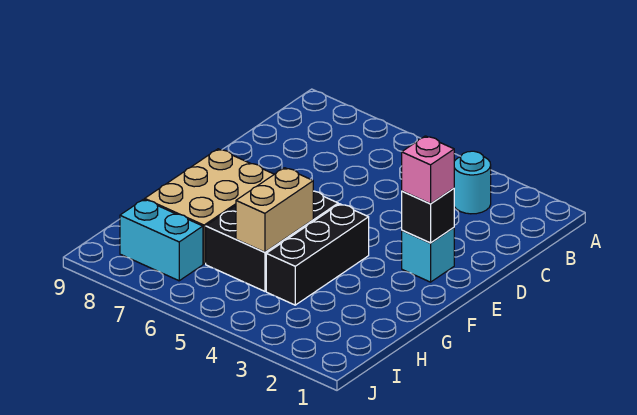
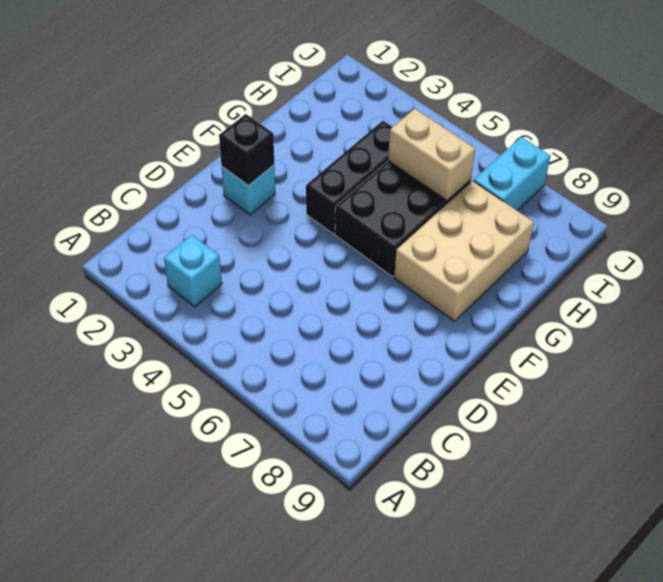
cyan 1x1 round brick [454,151,491,214] -> cyan 1x1 brick [164,235,222,307]
pink 1x1 brick [402,136,454,204] -> none
tan 1x2 brick [236,168,313,252] -> tan 1x2 brick turned to [388,109,475,201]
cyan 1x2 brick [120,199,203,281] -> cyan 1x2 brick turned to [474,137,550,211]

